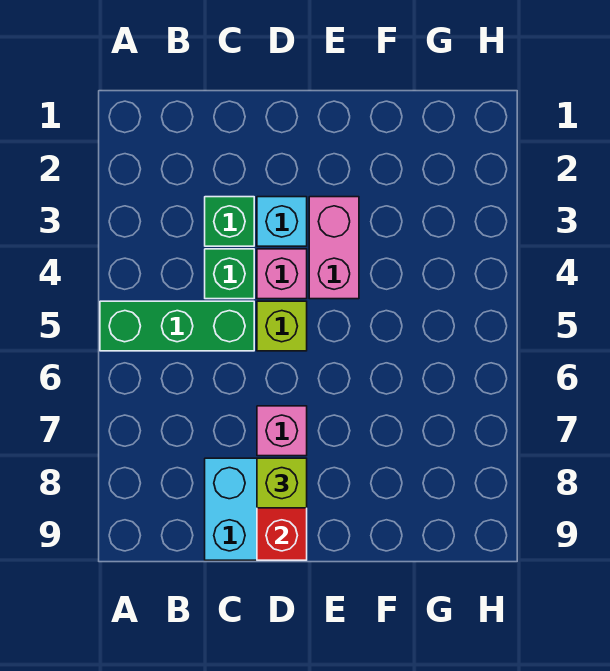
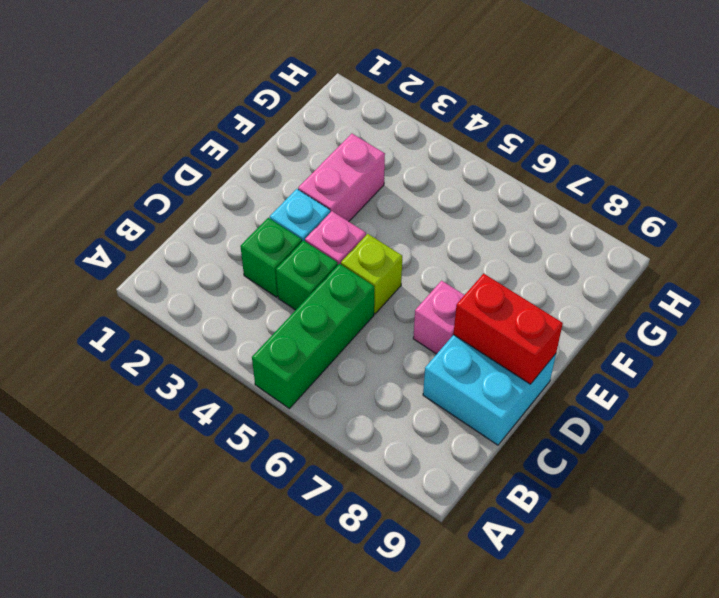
lime 1x1 brick [257,458,307,508] -> none
pink 1x2 brick [309,197,359,299] -> pink 1x2 brick turned to [298,134,385,221]

